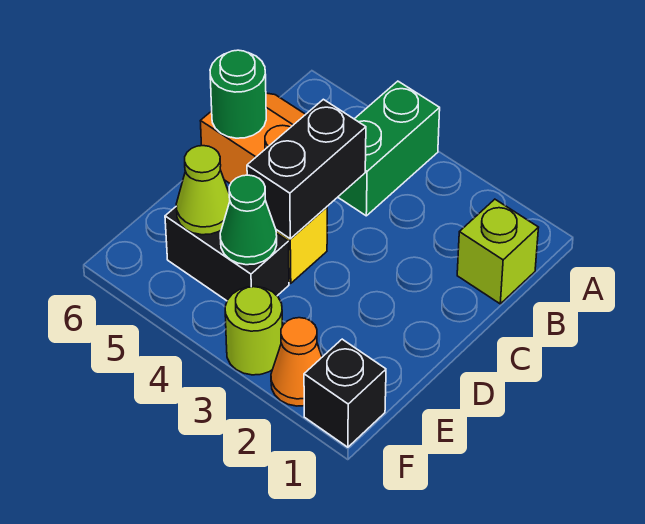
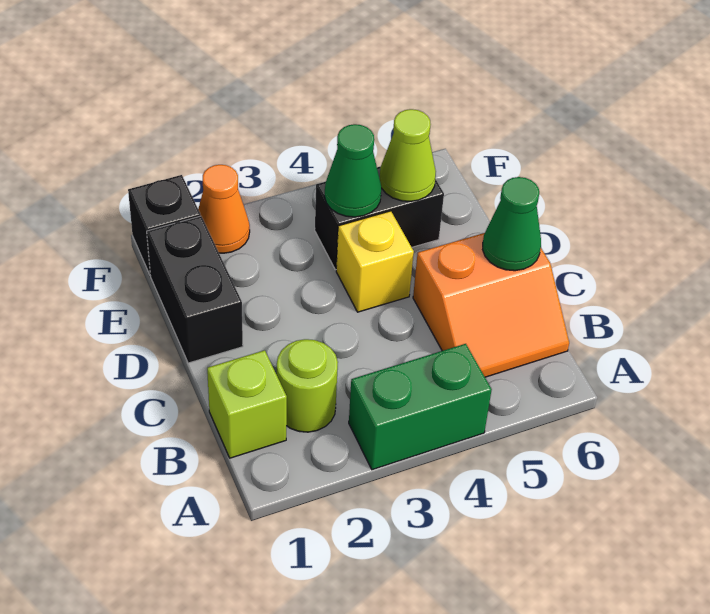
green 1x2 brick [338,81,440,216] -> green 1x2 brick turned to [349,344,492,470]
black 1x2 brick [247,99,366,239] -> black 1x2 brick moved to [147,216,243,363]
green 1x1 round brick [210,50,266,138] -> green 1x1 cone [483,177,541,271]
lime 1x1 round brick [225,287,282,375] -> lime 1x1 round brick moved to [277,339,338,432]

